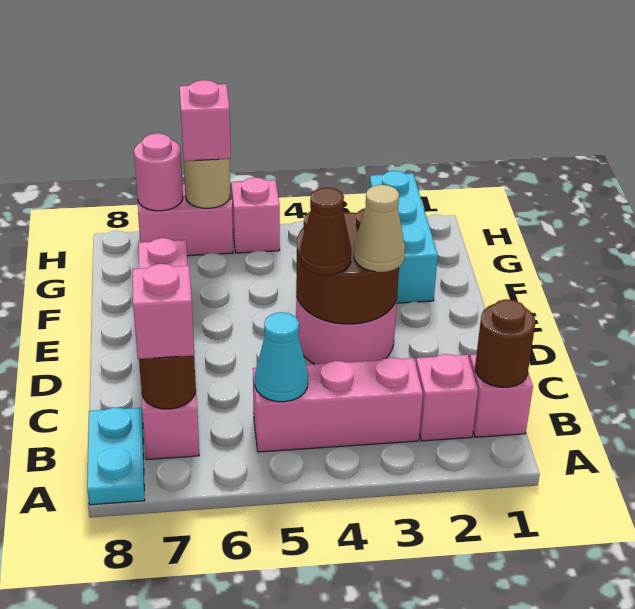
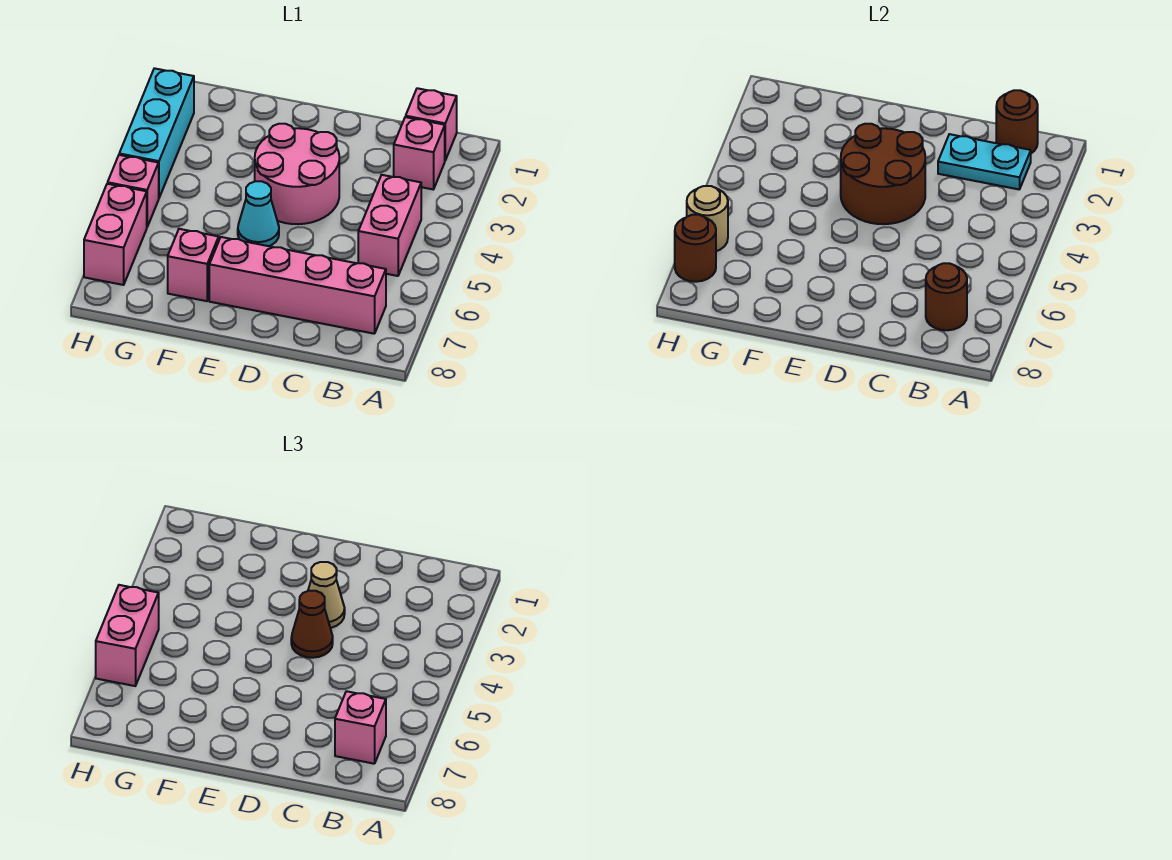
cyan 1x2 plate [87,407,145,505] -> cyan 1x2 plate moved to [938,134,1031,189]
pink 1x3 brick [253,357,423,452] -> pink 1x2 brick [358,175,421,276]
cyan 1x1 cone [255,312,308,402] -> cyan 1x1 cone moved to [238,181,279,246]
cyan 1x3 brick [369,171,438,303] -> cyan 1x3 brick turned to [119,68,194,198]
pink 1x1 brick [180,80,231,161] -> pink 1x2 brick [96,585,159,686]
pink 1x1 round brick [134,133,183,211] -> brown 1x1 round brick [675,215,716,282]

